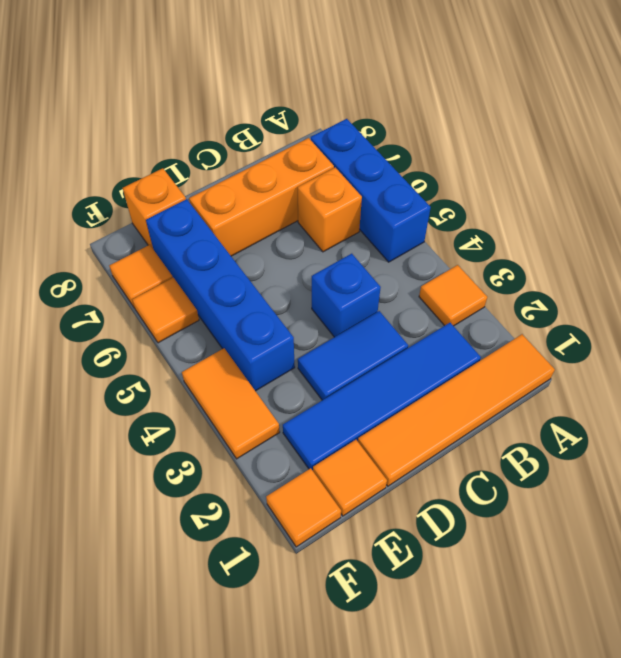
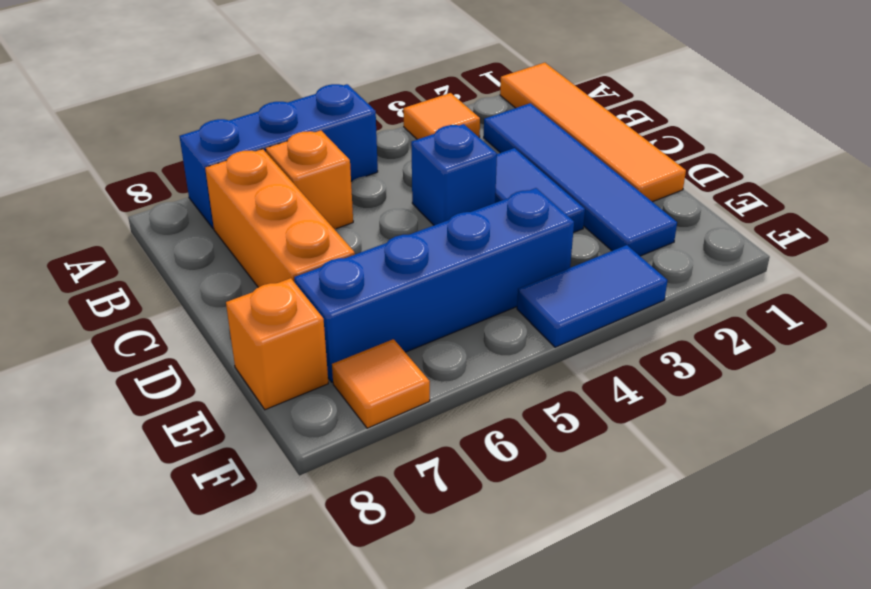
orange 1x1 tile [313,440,387,516] -> none
orange 1x1 tile [266,468,341,547] -> none
orange 1x2 tile [182,348,280,459] -> blue 1x2 tile [517,245,668,347]
orange 1x1 tile [132,278,199,343] -> none

